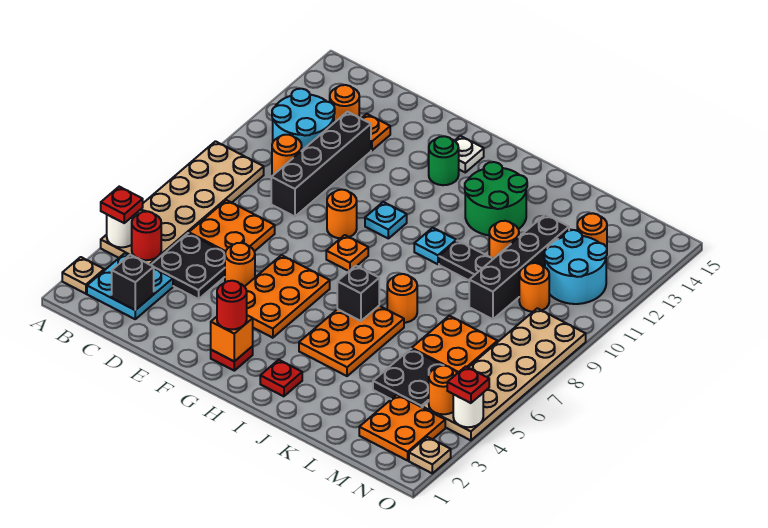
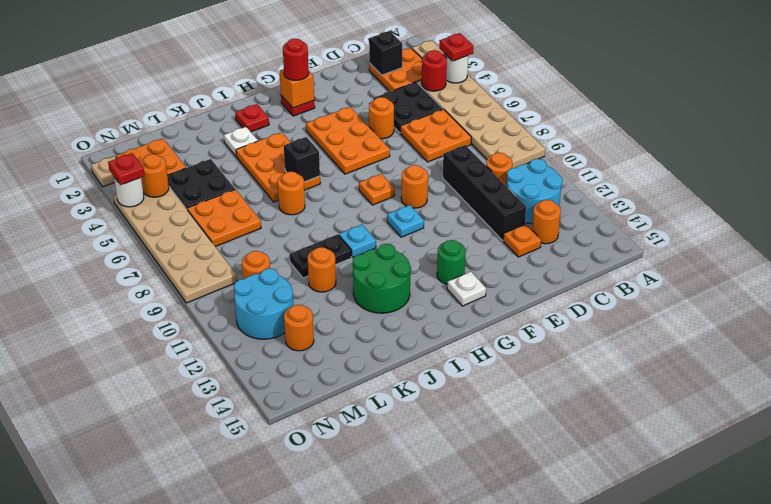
cyan 2x2 plate [87,253,173,319] -> orange 2x2 plate [369,48,422,91]
none -> white 1x1 plate [224,127,258,156]
black 1x4 brick [469,214,569,319] -> none

